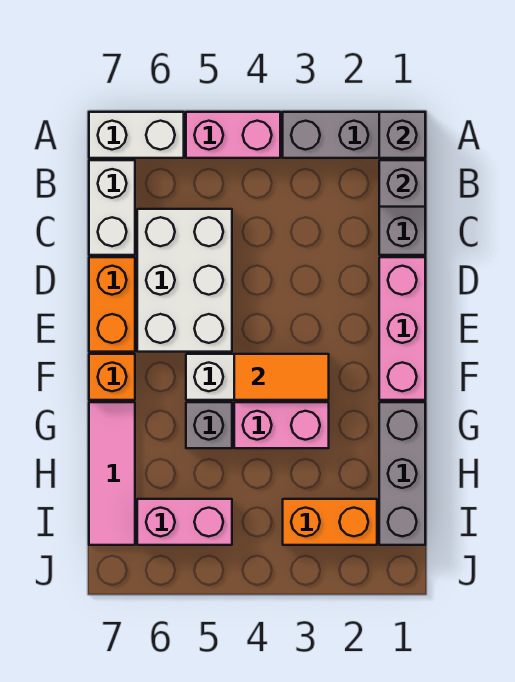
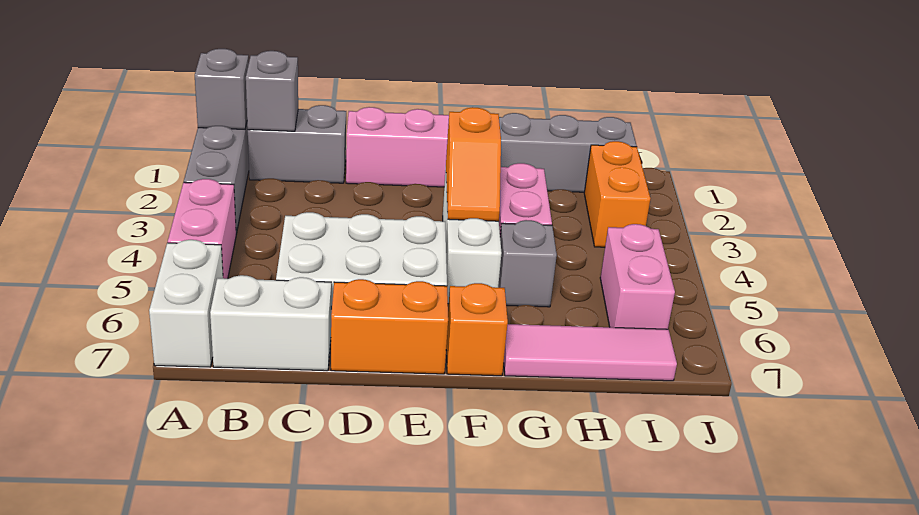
orange 1x2 tile [234,354,329,400] -> orange 1x2 slope [446,107,501,221]

